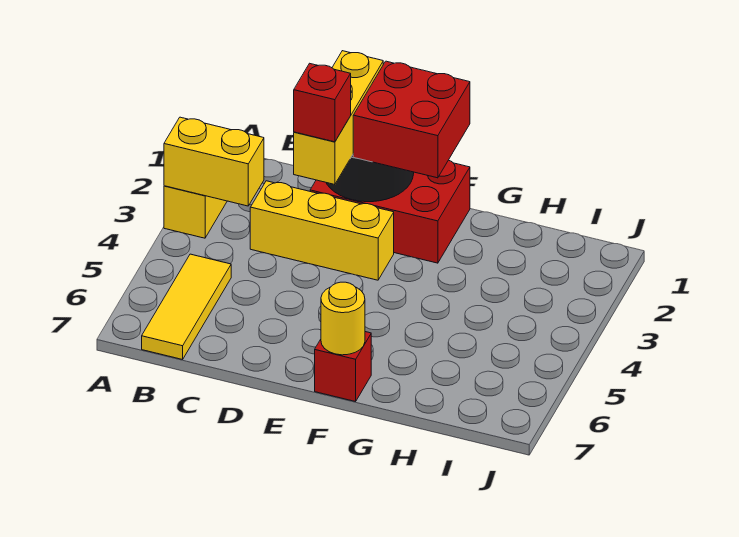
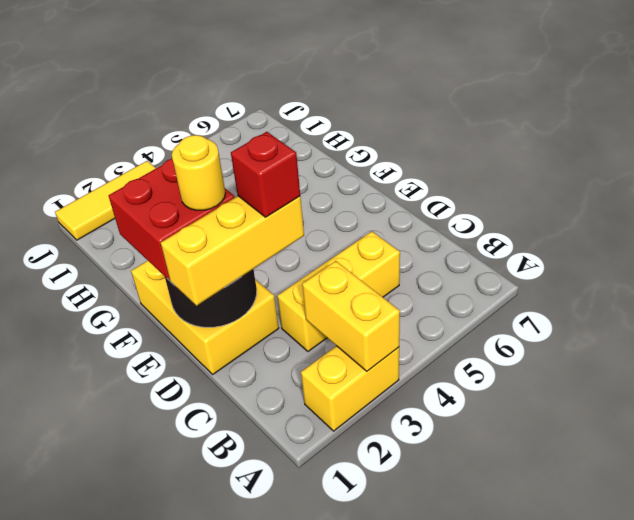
yellow 1x3 tile [142,254,231,359] -> yellow 1x3 tile moved to [55,161,156,240]
yellow 1x3 brick [250,181,394,280] -> yellow 1x3 brick turned to [277,231,400,351]
red 2x3 brick [310,160,470,263] -> yellow 2x3 brick [131,261,279,374]
red 1x1 brick [315,332,371,402] -> none
yellow 1x1 round brick [321,282,365,355] -> yellow 1x1 round brick moved to [172,135,225,210]

